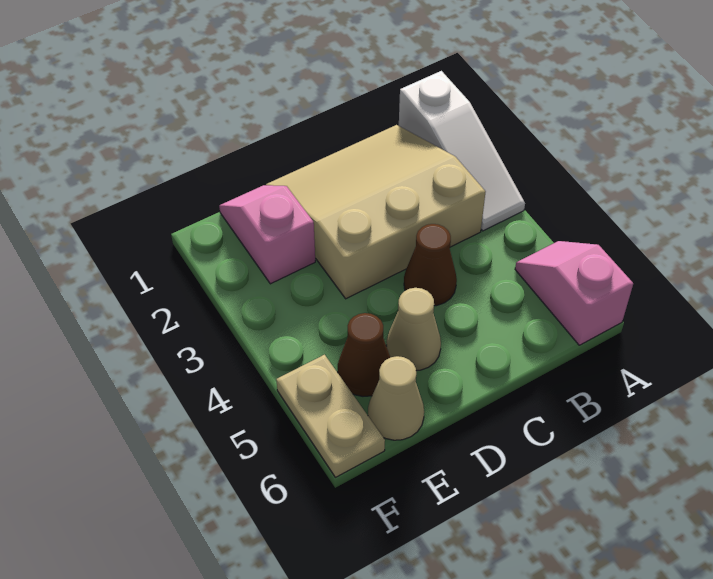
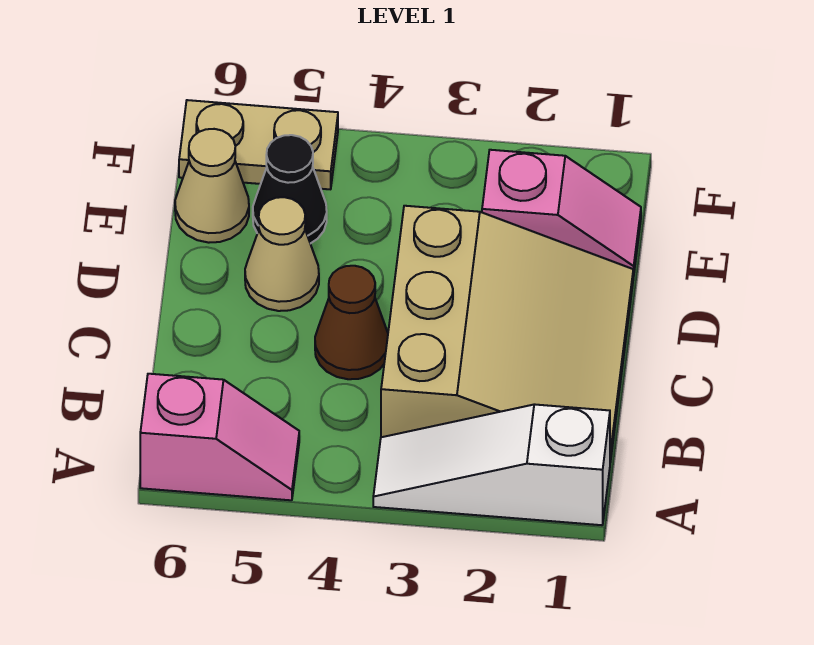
brown 1x1 cone [338,313,390,396] -> black 1x1 cone [253,135,327,244]

